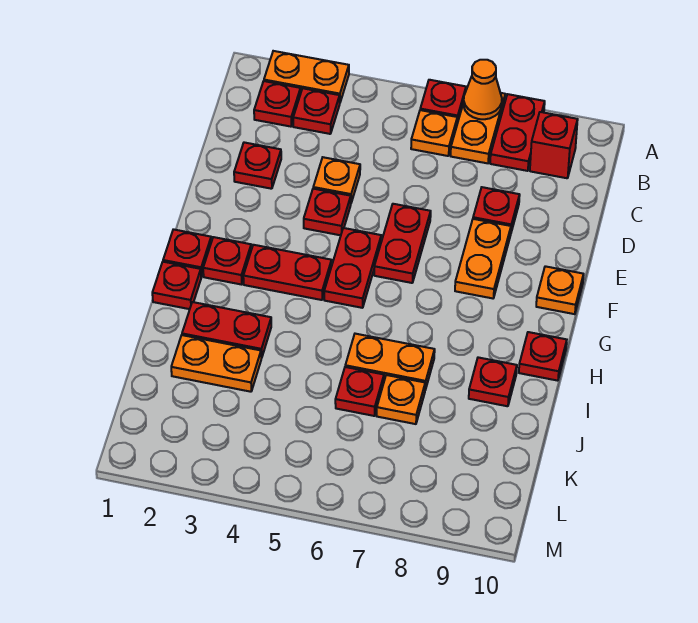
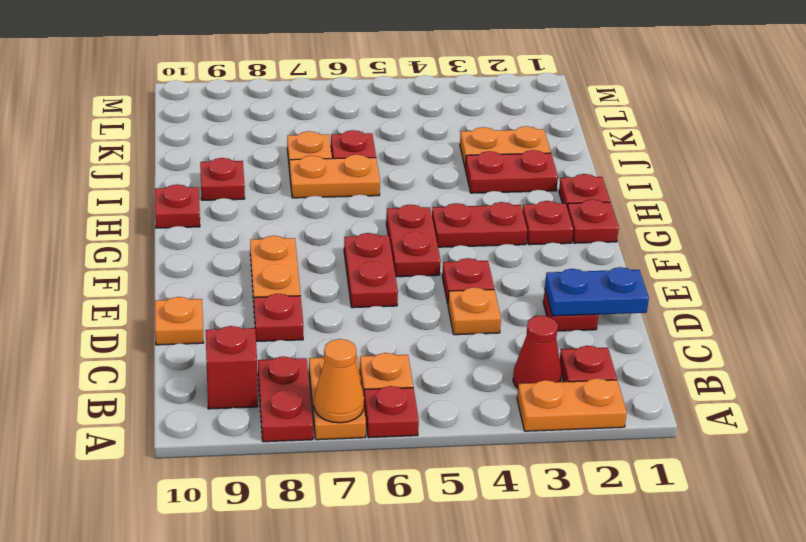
red 1x1 plate [293,88,340,134] -> red 1x1 cone [513,316,562,388]
none -> blue 1x2 plate [545,267,649,316]
orange 1x1 plate [536,266,584,314] -> orange 1x1 plate moved to [155,297,204,345]

